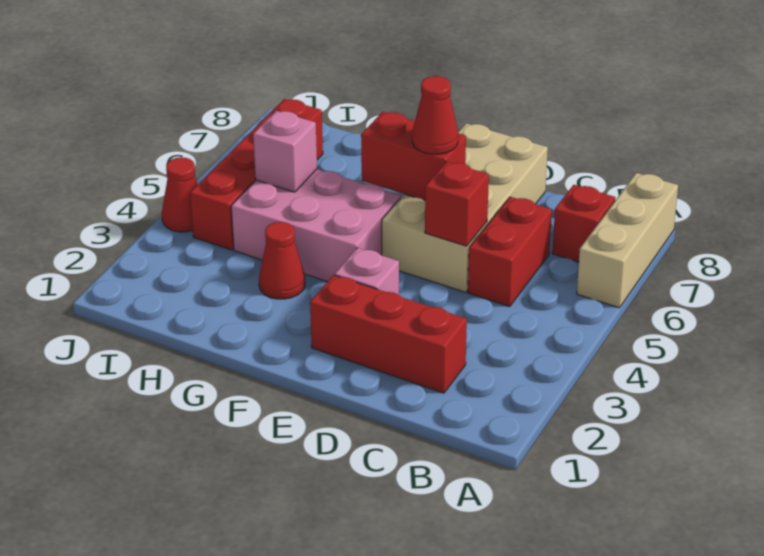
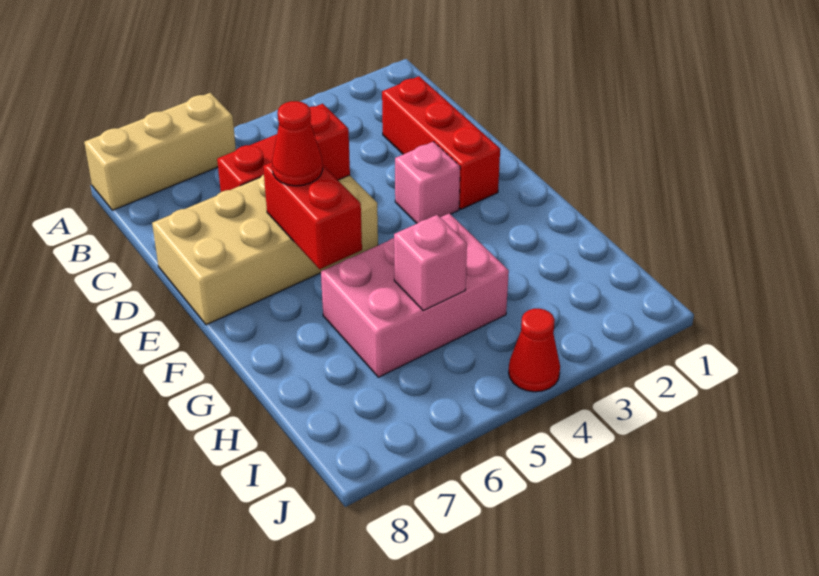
red 1x1 brick [552,185,615,262] -> none
pink 2x3 brick [231,169,401,282] -> pink 2x3 brick turned to [321,213,509,377]
red 1x1 cone [259,222,305,299] -> none
red 1x4 brick [190,99,323,250] -> none

